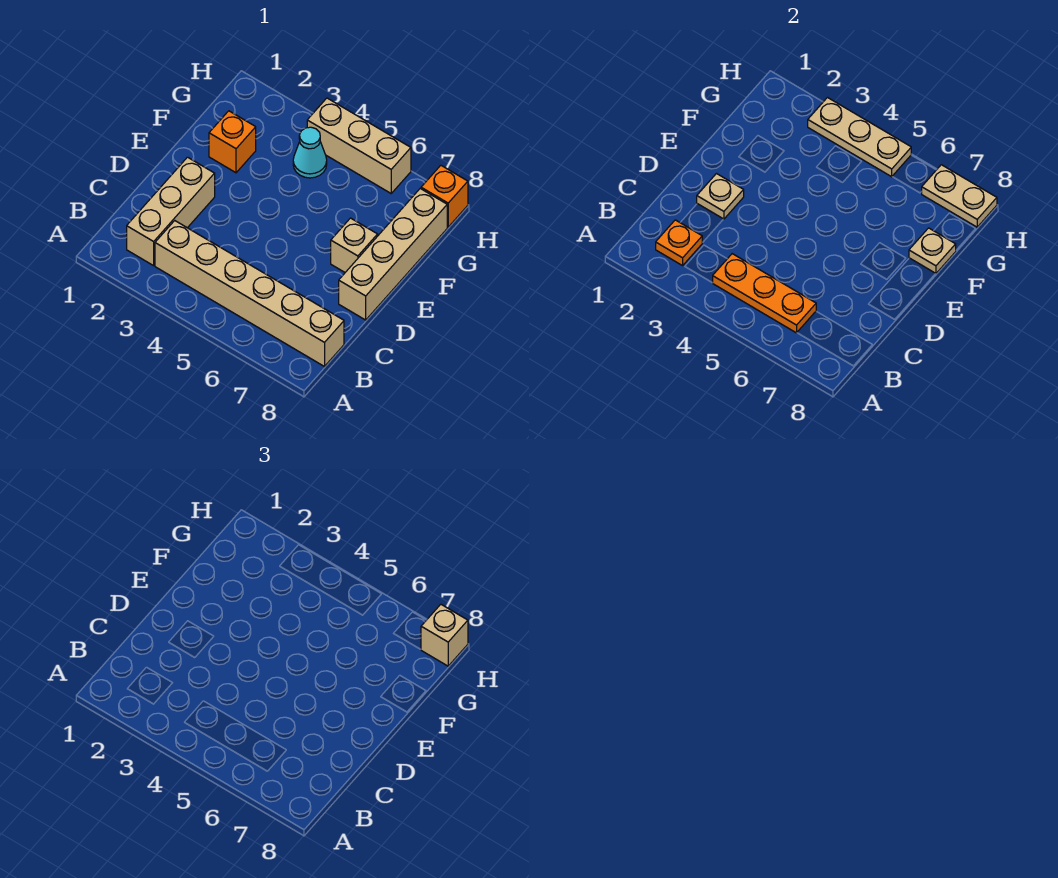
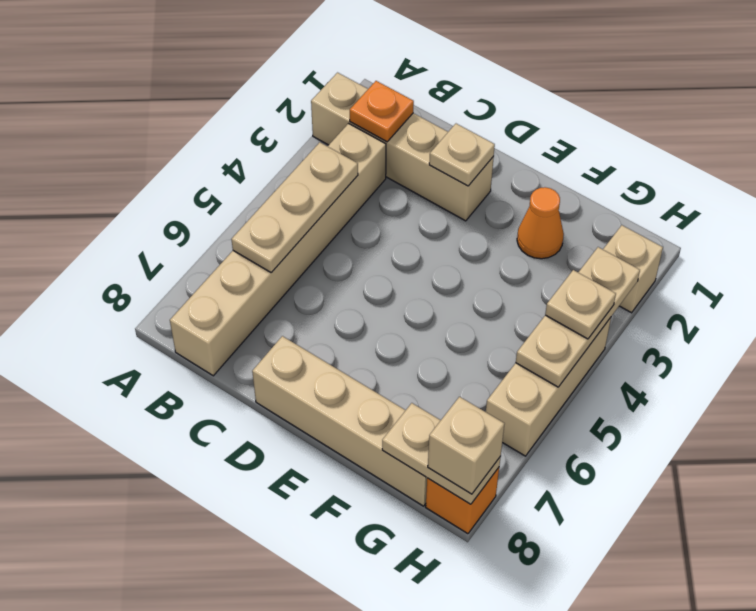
tan 1x3 brick [127,157,215,266] -> tan 1x4 brick [311,73,494,221]
orange 1x3 plate [713,254,816,333] -> tan 1x3 plate [231,142,358,273]
tan 1x1 brick [331,218,378,272] -> tan 1x1 brick moved to [603,225,663,313]
orange 1x1 brick [209,111,256,173] -> orange 1x1 cone [517,187,564,259]
tan 1x1 plate [909,228,956,274] -> tan 1x1 plate moved to [545,270,616,339]
cyan 1x1 cone [293,127,327,178] -> none
tan 1x2 plate [921,165,997,227] -> tan 1x2 plate turned to [382,403,501,504]

